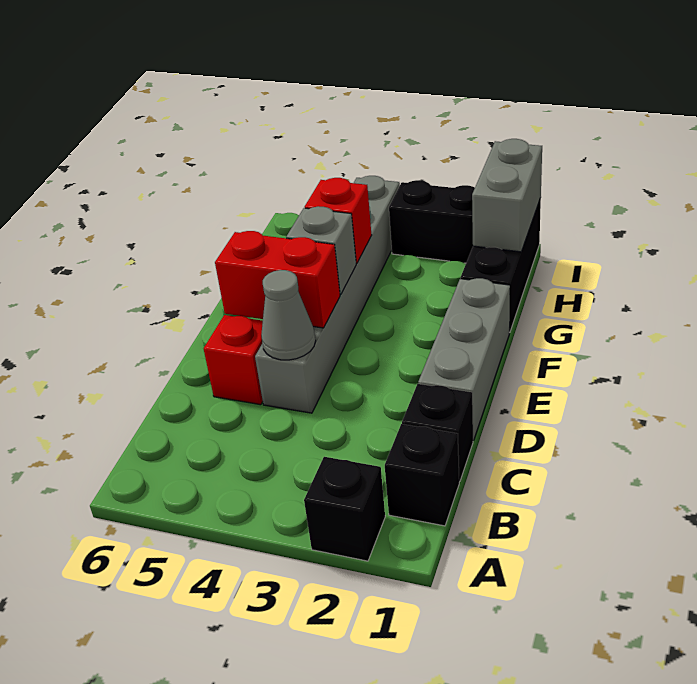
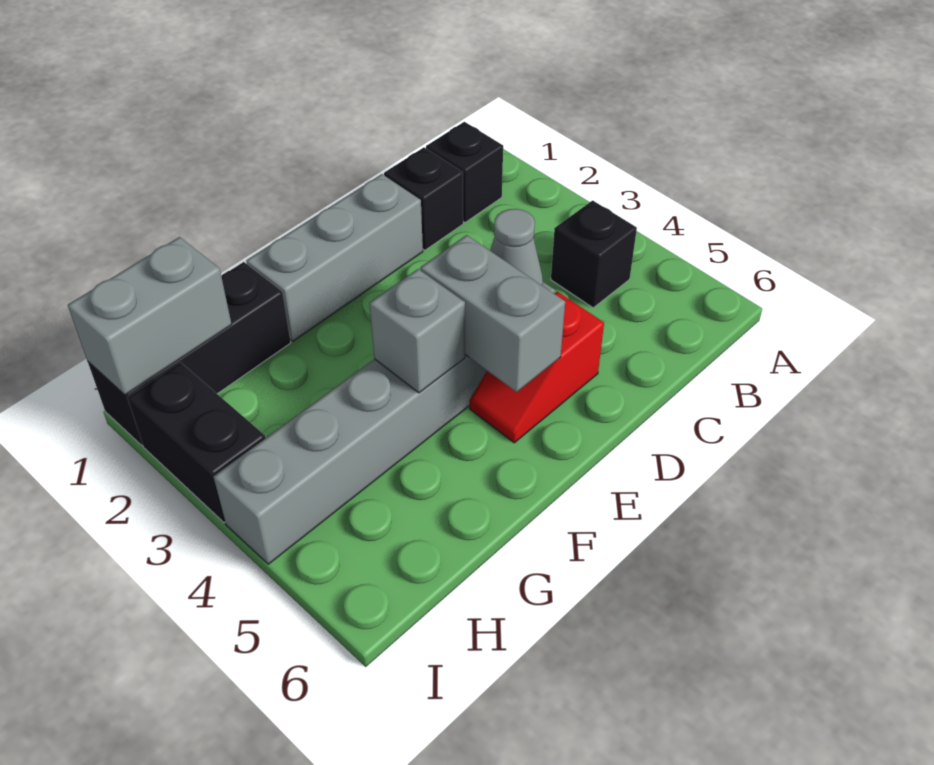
black 1x1 brick [304,457,385,561] -> black 1x1 brick moved to [551,200,637,308]
red 1x2 brick [215,231,340,328] -> grey 1x2 brick [420,235,565,392]
red 1x1 brick [305,178,372,263] -> none

